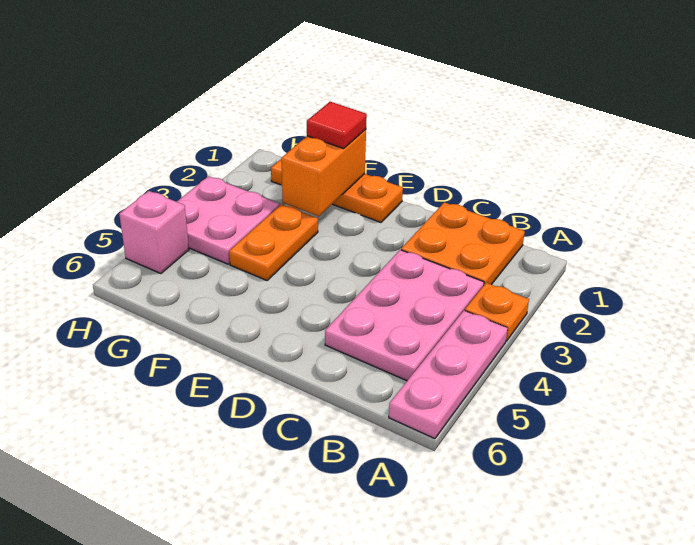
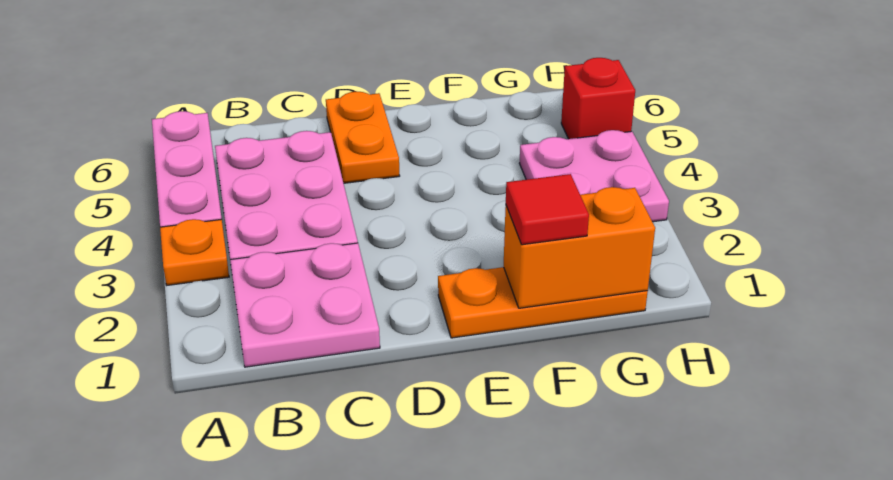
orange 2x2 plate [401,202,525,285] -> pink 2x2 plate [230,243,380,367]
orange 1x2 brick [281,129,366,216] -> orange 1x2 brick turned to [504,187,655,308]
orange 1x2 plate [229,204,318,280] -> orange 1x2 plate moved to [326,92,400,183]
pink 1x1 brick [119,191,189,274] -> red 1x1 brick [561,58,635,139]

